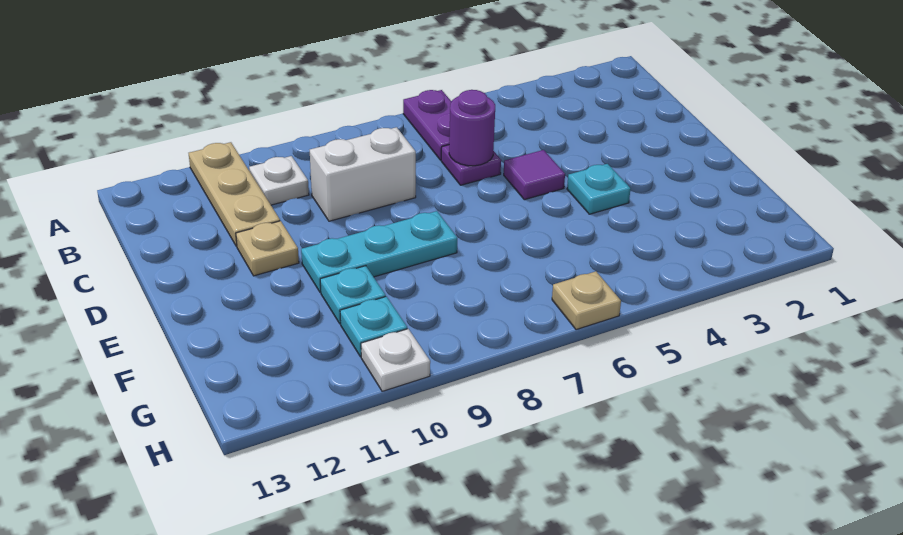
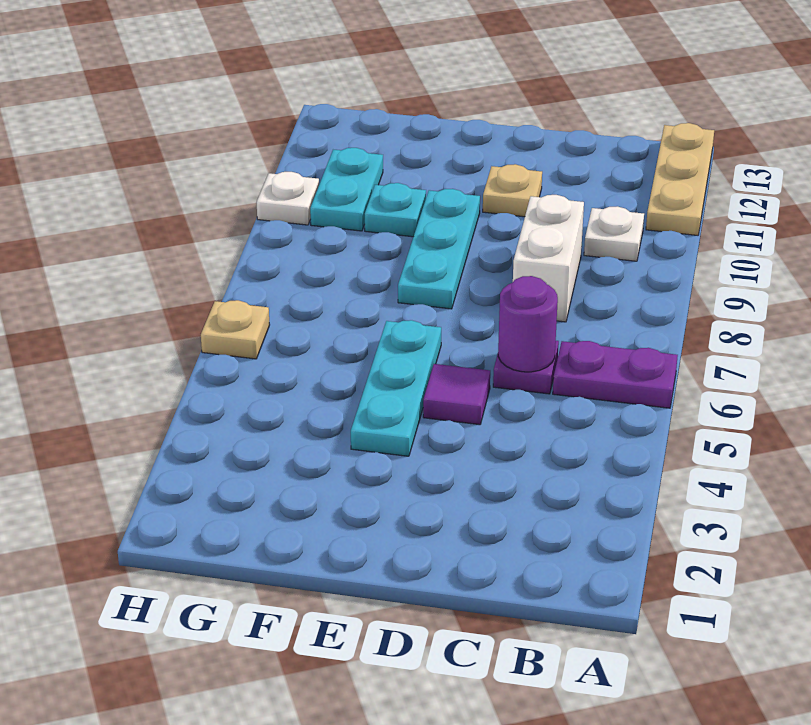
tan 1x3 plate [189,142,280,247] -> tan 1x3 plate turned to [646,123,714,235]
cyan 1x1 plate [567,164,631,214] -> cyan 1x3 plate [351,320,441,456]
cyan 1x1 plate [340,297,407,357] -> cyan 1x2 plate [310,148,383,231]

